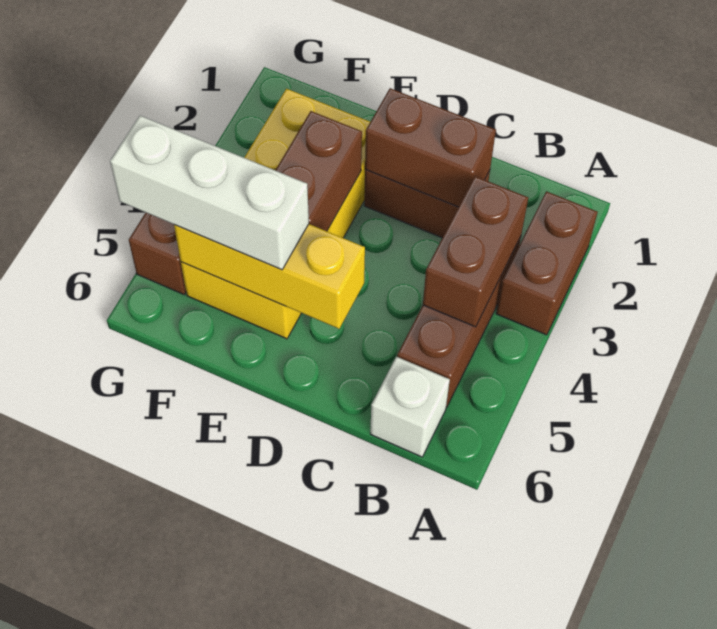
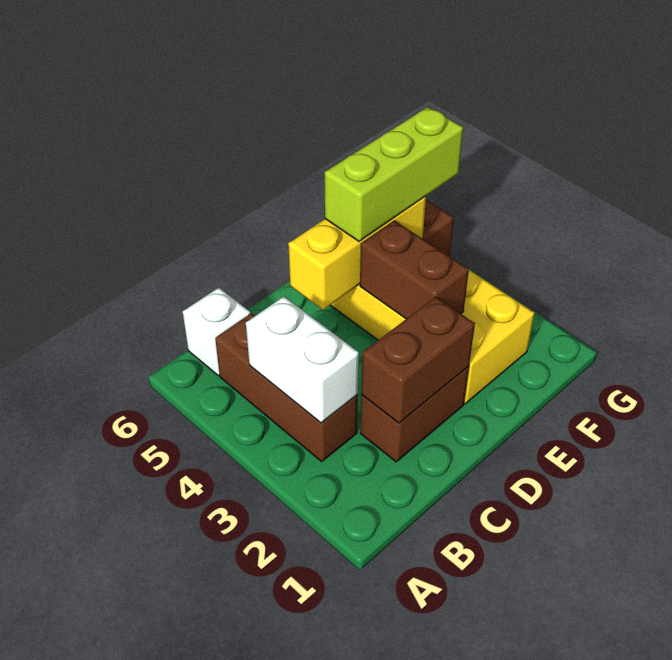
brown 1x2 brick [496,191,598,335] -> none
brown 1x2 brick [423,176,528,327] -> white 1x2 brick [246,297,359,423]
white 1x3 brick [110,116,309,270] -> lime 1x3 brick [325,107,463,241]

